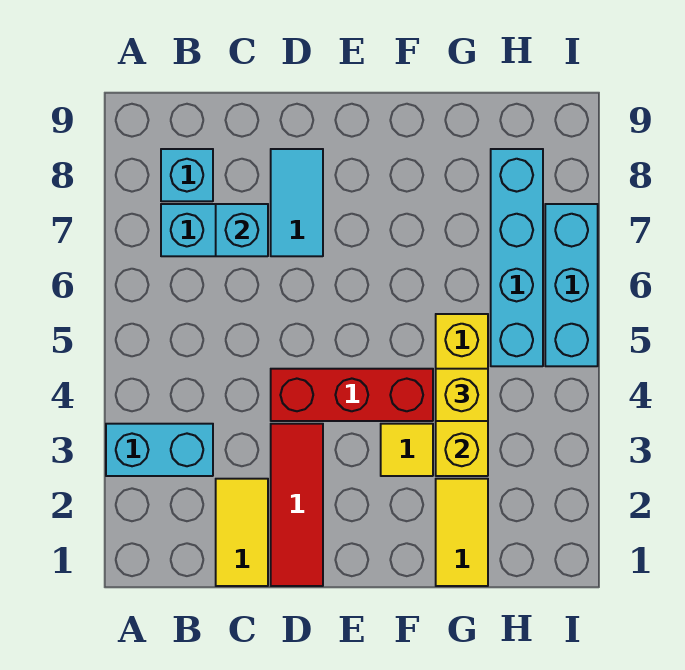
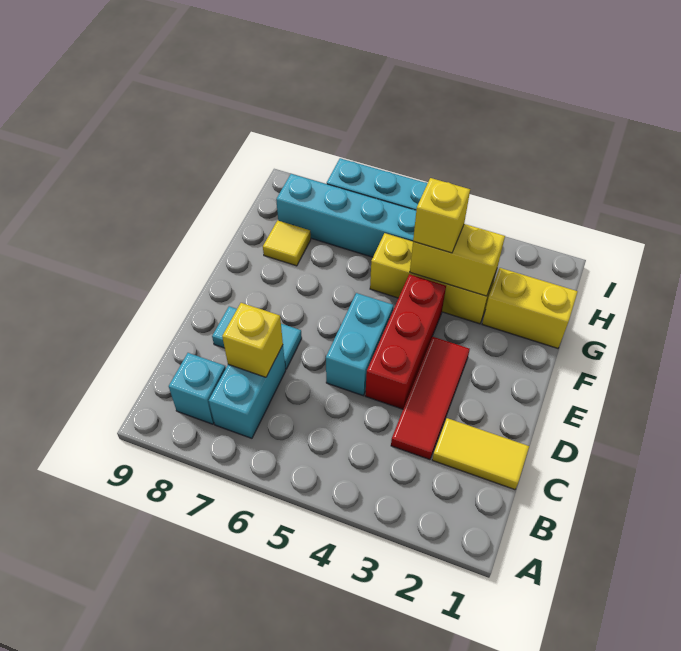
cyan 1x2 brick [106,424,213,476] -> cyan 1x2 brick moved to [326,293,393,396]
cyan 1x1 brick [216,204,268,256] -> yellow 1x1 brick [222,303,283,377]
red 1x3 tile [271,424,323,586] -> red 1x3 tile turned to [391,337,470,460]
yellow 1x1 tile [381,424,433,476] -> yellow 1x1 tile moved to [263,220,311,266]
yellow 1x2 tile [436,479,488,586] -> yellow 1x2 brick [482,268,578,348]

